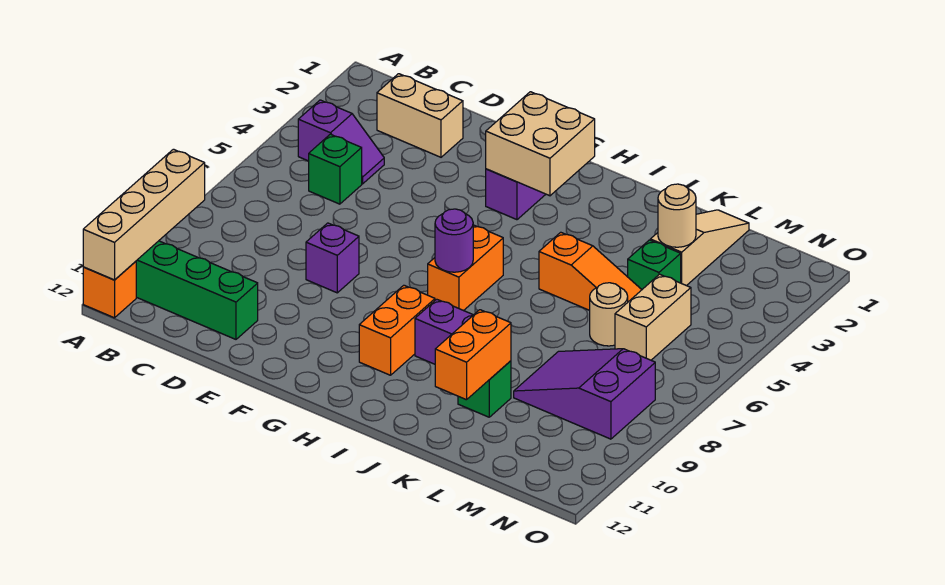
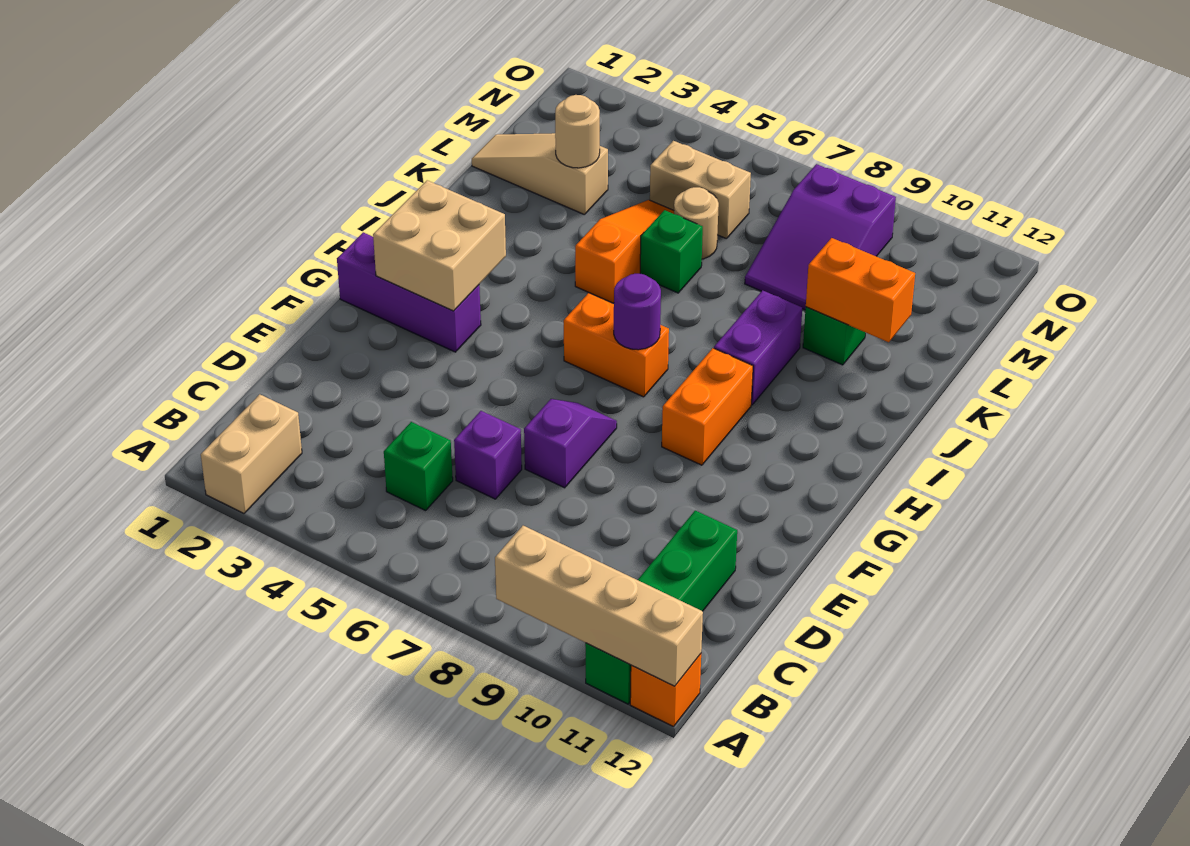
purple 1x2 slope [298,100,384,184] -> purple 1x2 slope moved to [524,399,617,488]
tan 1x2 brick [377,74,463,157] -> tan 1x2 brick moved to [201,394,302,513]
purple 1x1 brick [306,223,359,293] -> purple 1x1 brick moved to [454,411,522,499]
orange 1x2 brick [359,285,435,375] -> orange 1x2 brick turned to [662,348,753,465]
green 1x1 brick [628,240,681,289] -> green 1x1 brick moved to [640,210,703,293]

